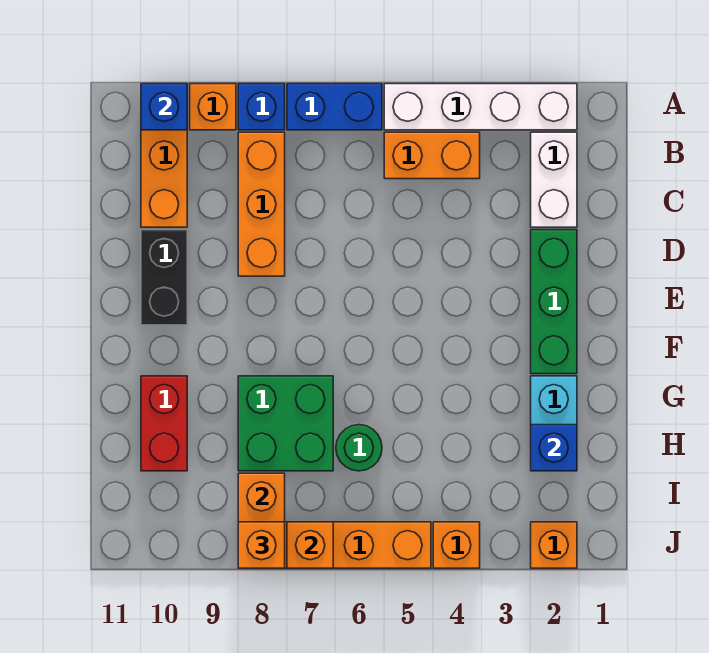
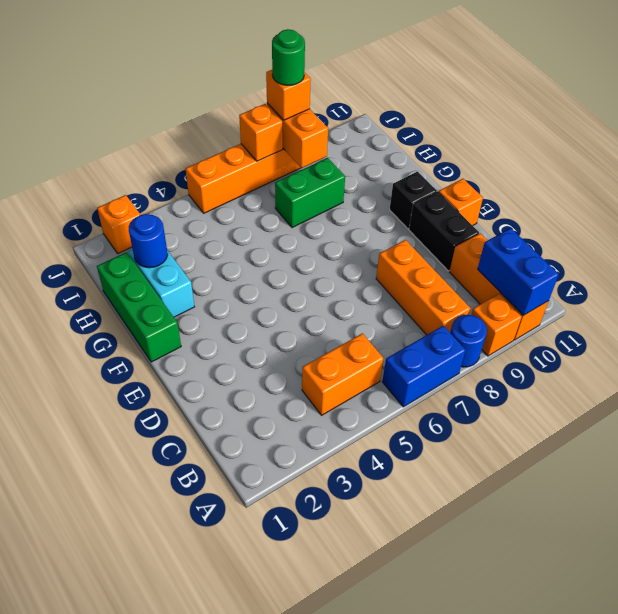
white 1x4 brick [384,84,577,130] -> none
blue 1x1 brick [238,84,285,130] -> blue 1x1 round brick [450,315,487,367]
blue 1x1 brick [141,84,187,130] -> blue 1x2 brick [478,228,559,316]
white 1x2 brick [531,132,577,227] -> none
green 1x3 brick [531,230,577,374] -> green 1x3 brick moved to [97,252,181,362]
none -> black 1x1 brick [390,172,437,229]
green 2x2 brick [238,376,333,471] -> green 1x2 brick [275,158,345,228]
red 1x2 brick [141,376,187,471] -> none
blue 1x1 brick [531,425,577,471] -> blue 1x1 round brick [129,214,168,268]
green 1x1 round brick [336,425,382,471] -> green 1x1 round brick moved to [272,29,305,85]
orange 1x1 brick [433,522,480,568] -> orange 1x1 brick moved to [439,179,483,226]

